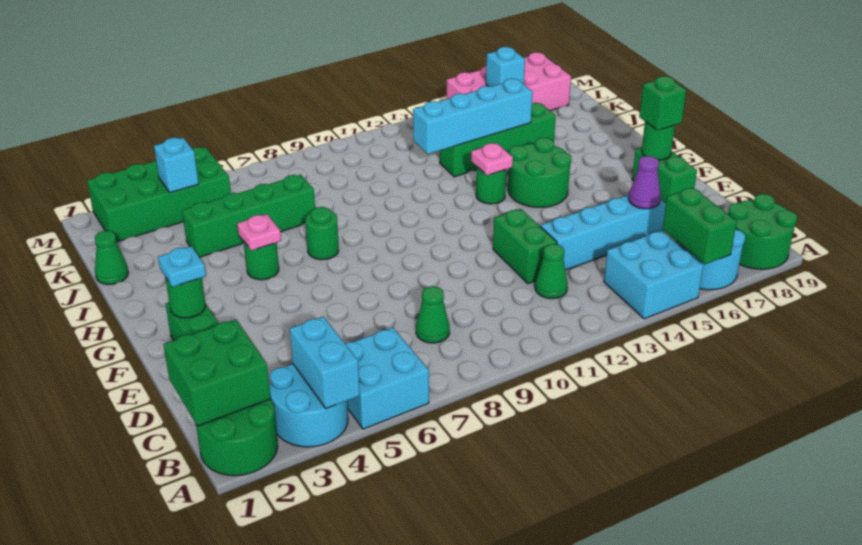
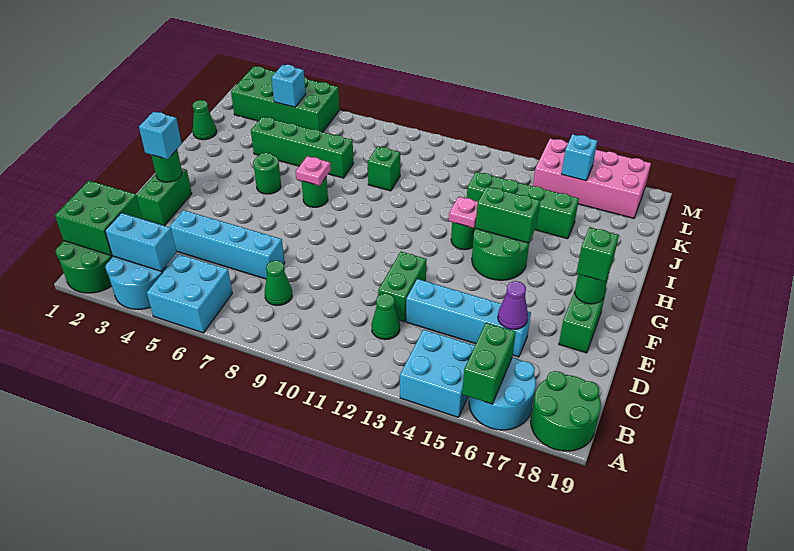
cyan 1x2 brick [290,317,360,409] -> cyan 1x2 brick turned to [105,213,177,271]
cyan 1x1 plate [158,246,206,287] -> cyan 1x1 brick [139,112,182,159]
pink 1x1 plate [237,214,281,251] -> pink 1x1 plate moved to [296,156,331,186]
none -> green 1x2 brick [476,186,540,243]
none -> green 1x1 brick [368,146,400,191]
cyan 1x4 brick [413,79,533,154] -> cyan 1x4 brick moved to [169,210,285,279]

